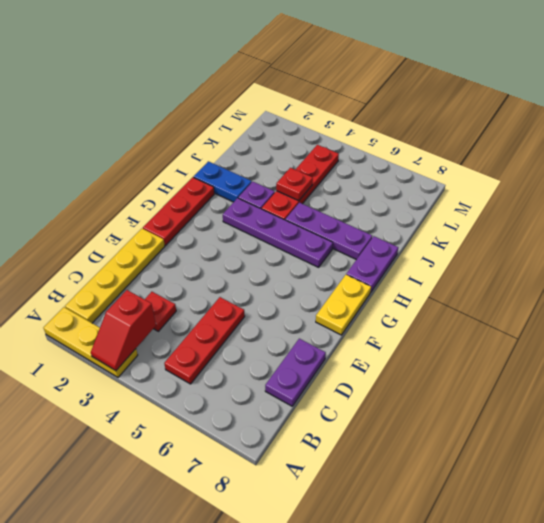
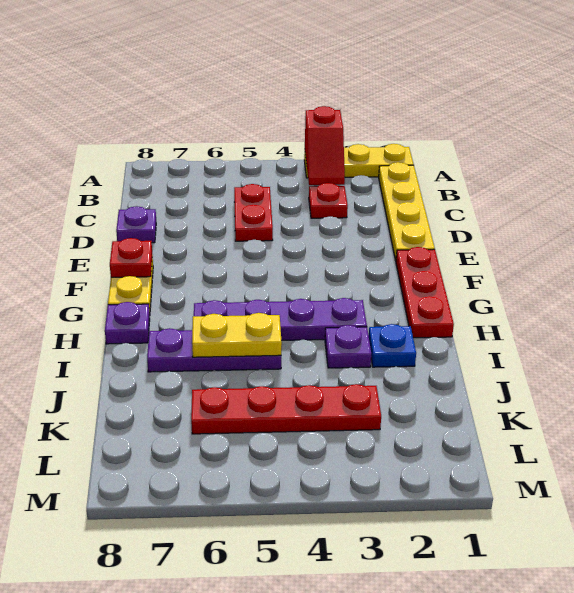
red 1x2 slope [91,290,156,371] -> red 1x2 slope turned to [305,106,345,185]
red 1x3 plate [164,297,245,384] -> red 1x2 plate [234,184,273,241]
purple 1x2 plate [265,339,326,406] -> purple 1x1 plate [116,206,156,243]
purple 1x2 plate [346,236,398,293] -> purple 1x1 plate [105,302,150,344]
blue 1x2 plate [194,161,252,202] -> blue 1x1 plate [369,324,416,367]
red 1x4 plate [262,145,339,220] -> red 1x4 plate turned to [191,384,381,434]
none -> yellow 1x2 plate [192,313,282,357]
red 1x1 plate [276,168,313,201] -> red 1x1 plate moved to [110,238,152,277]

